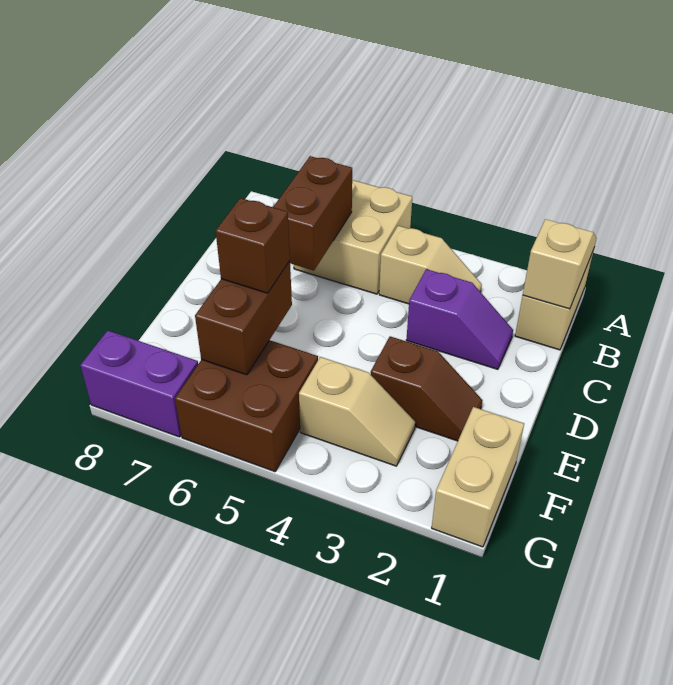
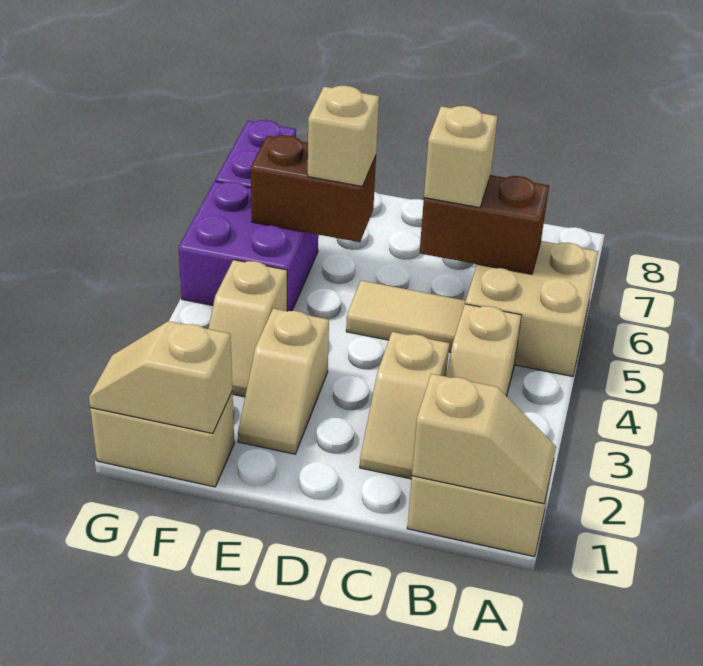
purple 1x2 slope [406,269,513,369] -> tan 1x2 slope [360,332,450,479]
none -> tan 1x2 tile [346,281,466,352]
none -> tan 1x1 brick [424,106,498,208]
brown 1x2 slope [371,336,482,441] -> tan 1x2 slope [238,309,329,454]
brown 1x1 brick [216,198,290,293] -> tan 1x1 brick [308,86,379,186]
none -> tan 1x2 slope [89,321,232,433]
brown 2x2 brick [175,340,318,472] -> purple 2x2 brick [178,181,318,311]

